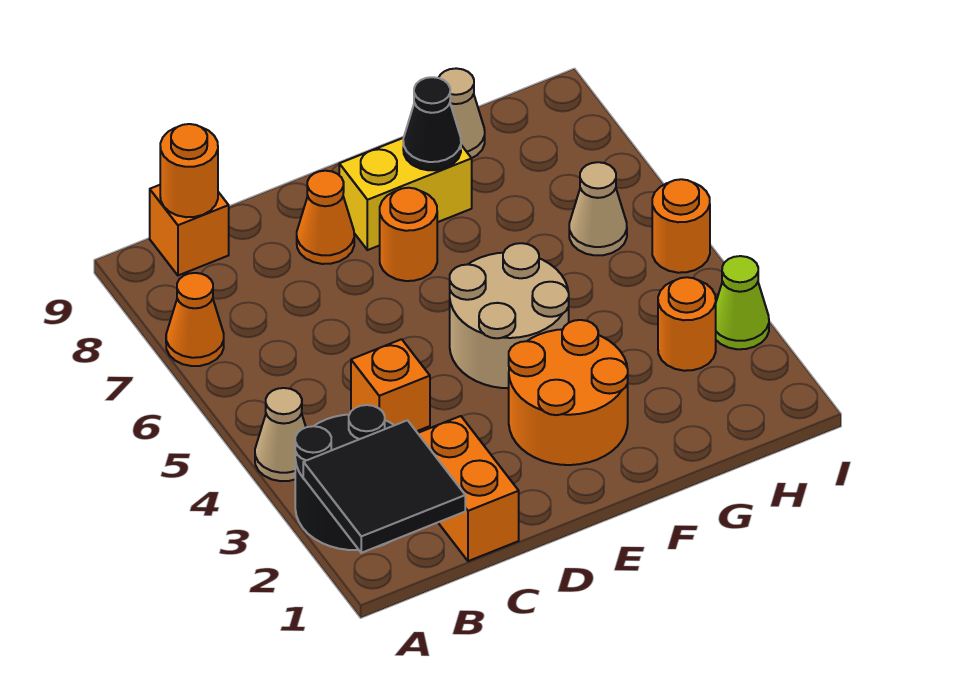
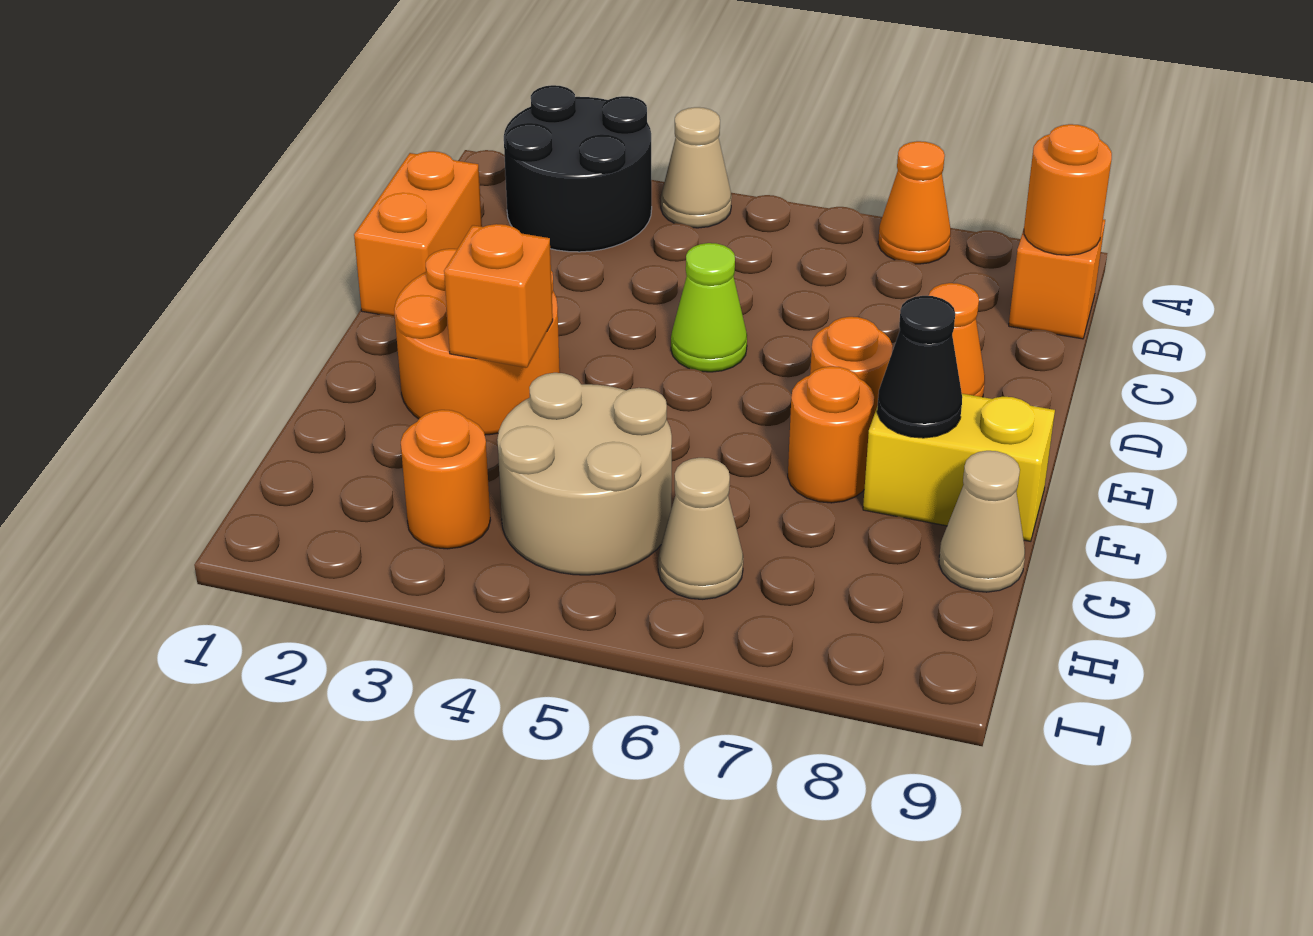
black 2x2 tile [303,420,465,553] -> none
orange 1x2 brick [418,416,519,561] -> orange 1x2 brick turned to [354,151,482,317]
orange 1x1 brick [351,339,430,431] -> orange 1x1 brick moved to [444,224,553,368]
tan 2x2 round brick [450,243,569,388] -> tan 2x2 round brick moved to [497,373,672,575]
yellow 1x2 brick [339,138,472,250] -> yellow 1x2 brick turned to [863,394,1055,541]
lime 1x1 cone [716,256,769,349] -> lime 1x1 cone moved to [671,243,747,372]
orange 1x1 round brick [652,179,710,273] -> orange 1x1 round brick moved to [788,366,874,503]

